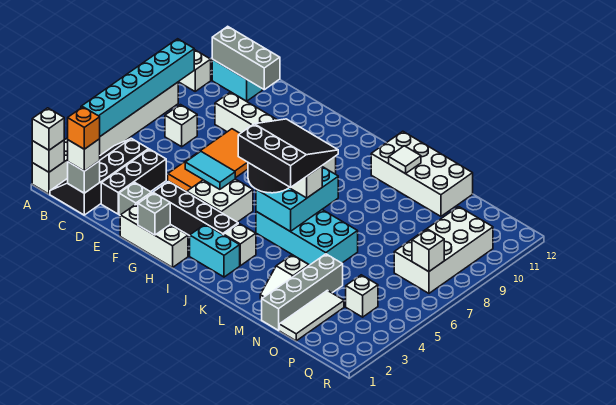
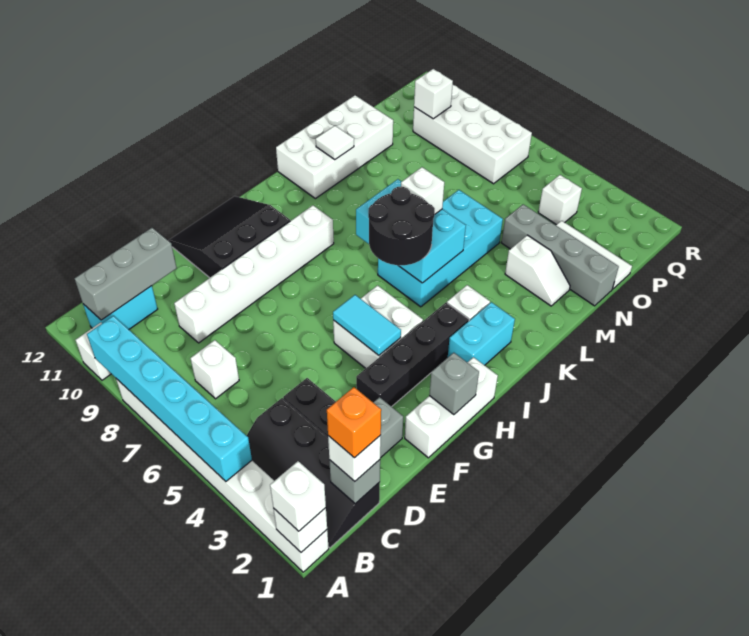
orange 2x4 tile [168,129,248,192] -> none
cyan 1x2 tile [185,152,235,189] -> cyan 1x2 tile turned to [333,295,401,355]
black 3x3 slope [238,119,338,187] -> black 3x3 slope moved to [169,196,290,278]
white 1x1 brick [412,229,444,272] -> white 1x1 brick moved to [414,69,453,119]

